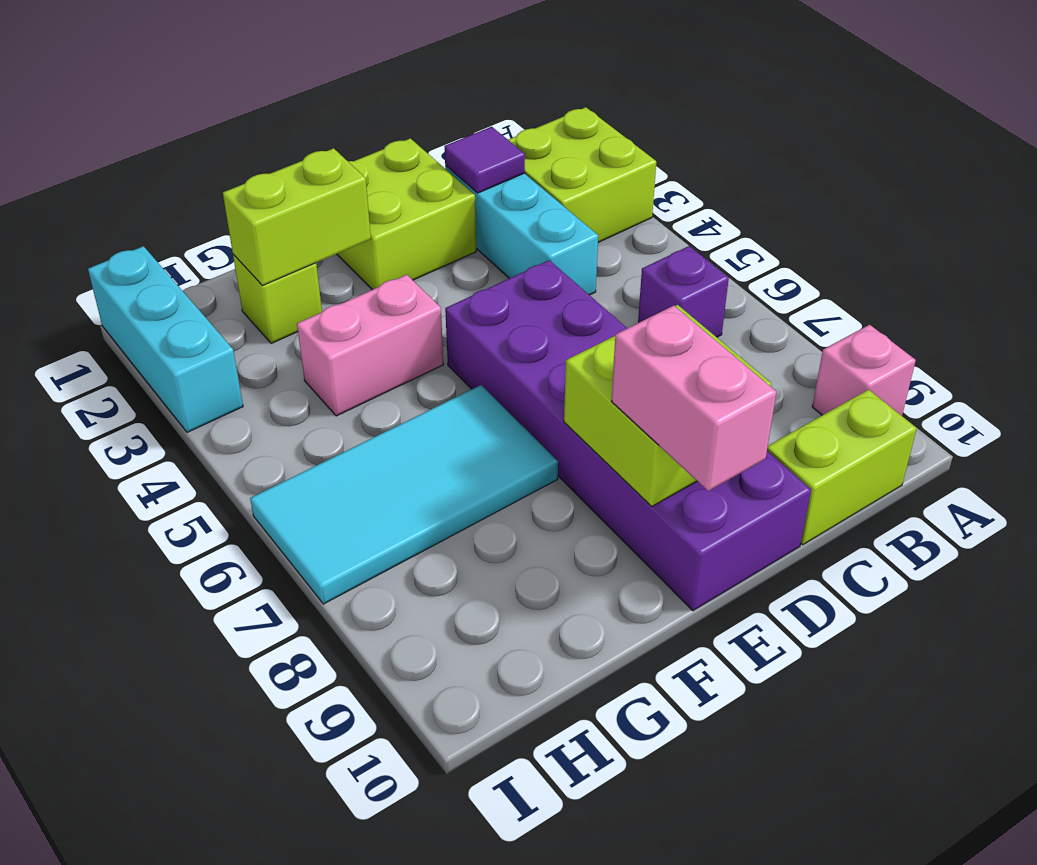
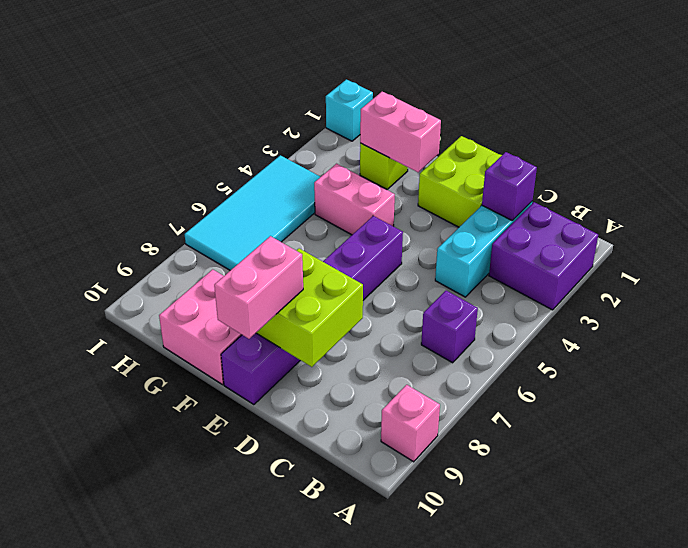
lime 2x2 brick [508,107,656,242] -> purple 2x2 brick [489,202,598,310]
lime 1x2 brick [767,390,917,545] -> none
purple 1x1 tile [444,127,525,193] -> purple 1x1 brick [482,152,537,220]
purple 2x6 brick [445,260,811,611] -> purple 1x6 brick [221,216,403,405]
lime 1x2 brick [223,148,371,286] -> pink 1x2 brick [360,92,441,172]
cyan 2x4 tile [250,385,558,604] -> cyan 2x4 tile turned to [185,155,320,270]
none -> pink 2x2 brick [159,269,242,385]
cyan 1x3 brick [88,246,243,432] -> cyan 1x1 brick [326,80,373,141]

